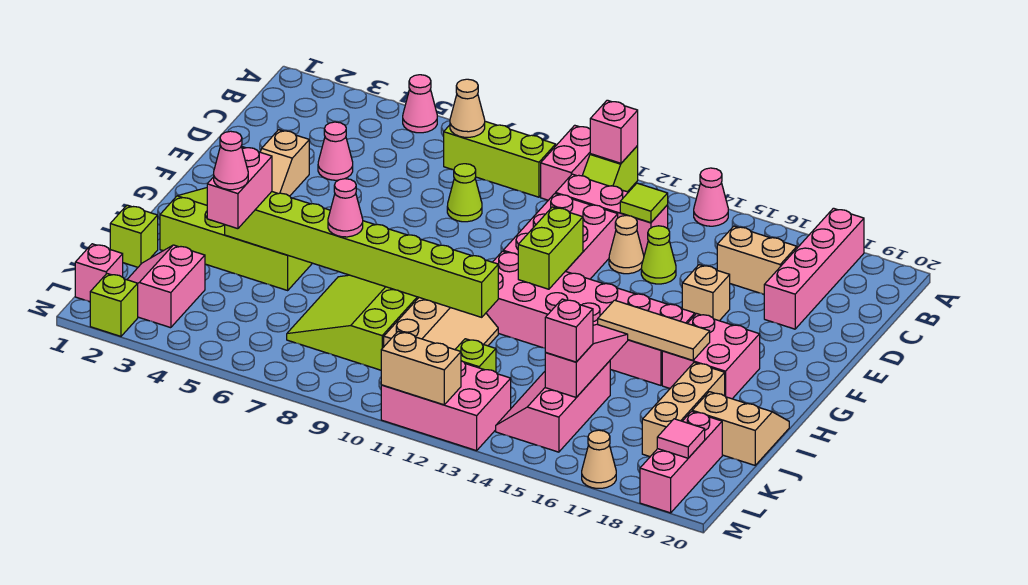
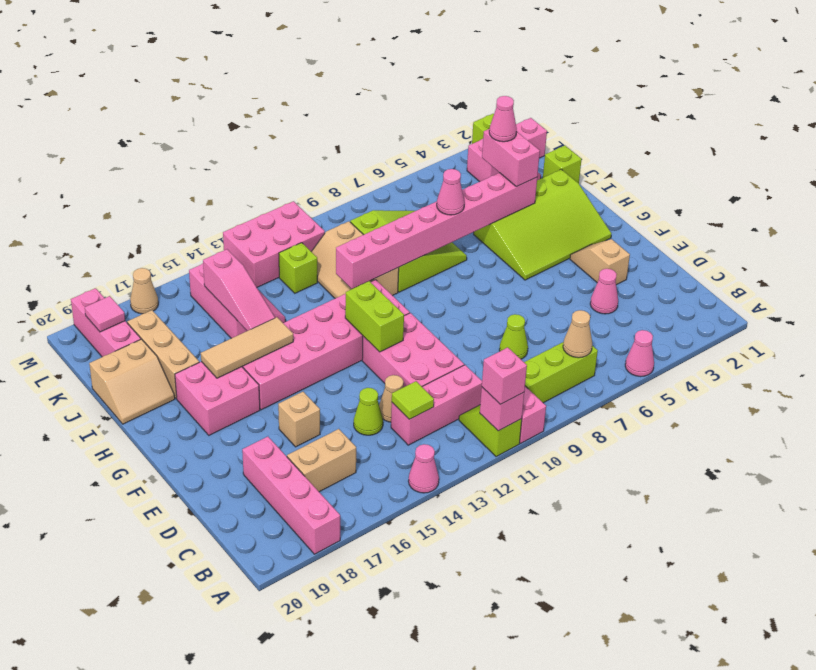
lime 1x8 brick [225,192,498,317] -> pink 1x8 brick [336,173,537,289]
pink 1x1 brick [545,299,593,362] -> pink 1x1 brick moved to [482,347,527,405]
tan 1x2 brick [381,332,461,405] -> none

